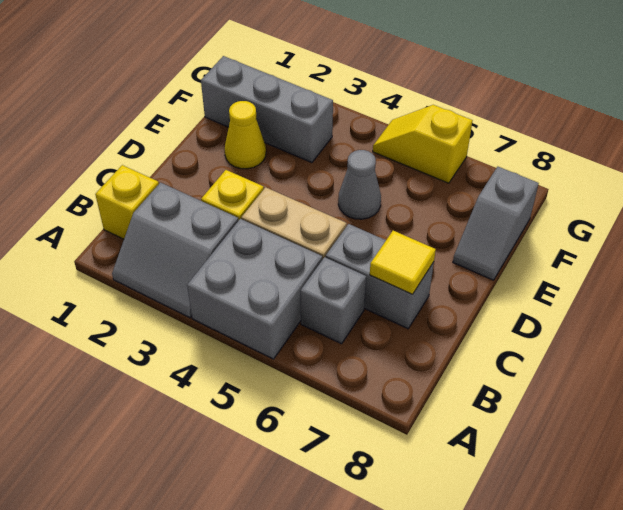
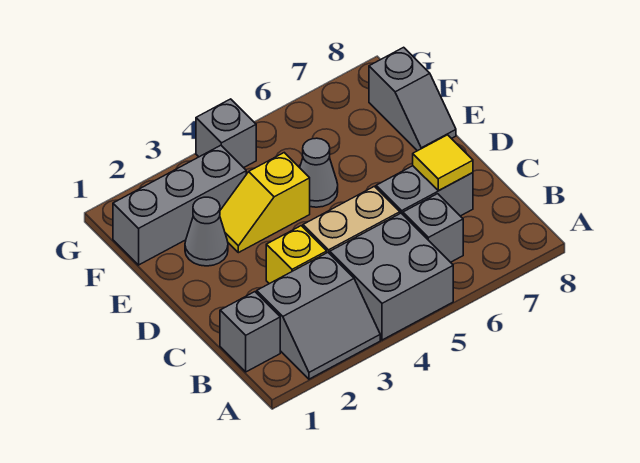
yellow 1x1 brick [95,165,159,239] -> grey 1x1 brick [220,292,280,372]
yellow 1x1 cone [224,101,266,169] -> grey 1x1 cone [185,197,228,266]
none -> grey 1x1 brick [196,99,256,168]
yellow 1x2 slope [373,105,473,183] -> yellow 1x2 slope moved to [220,153,310,253]

